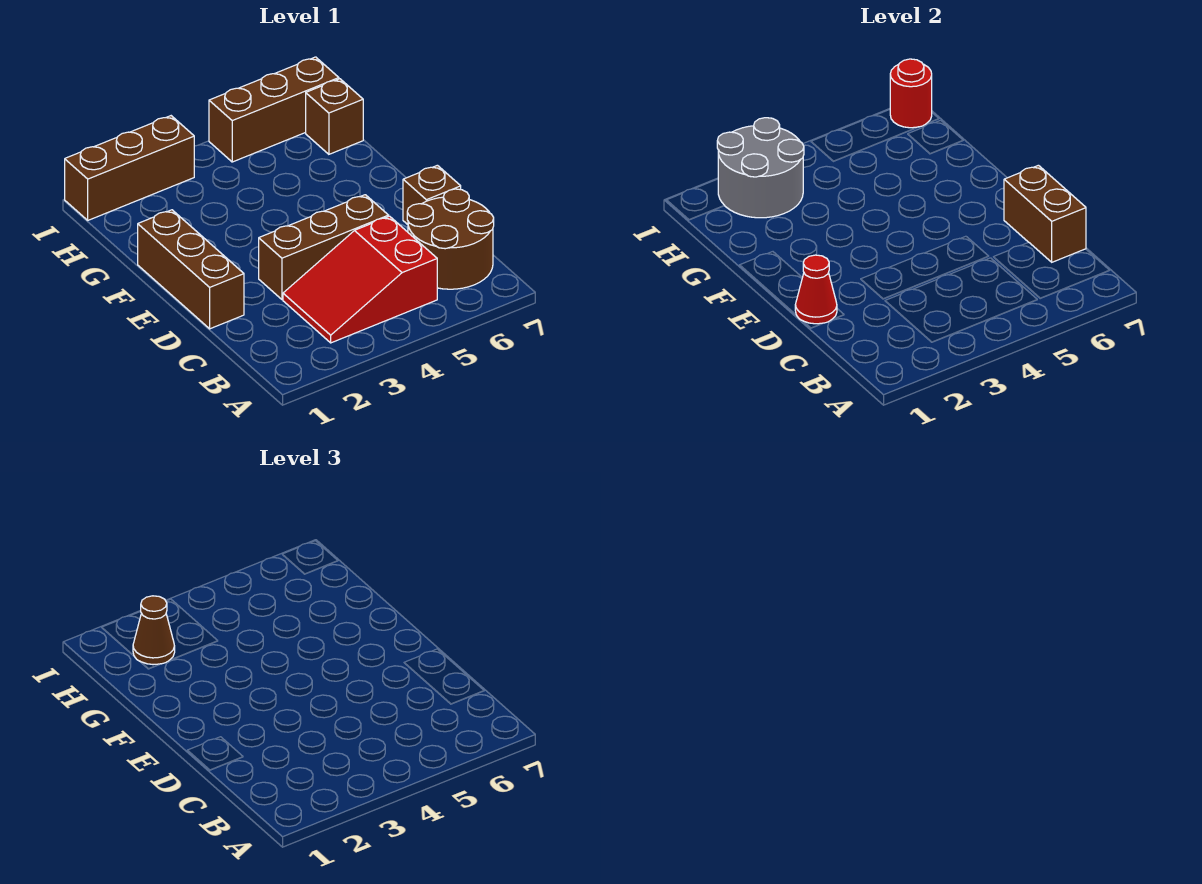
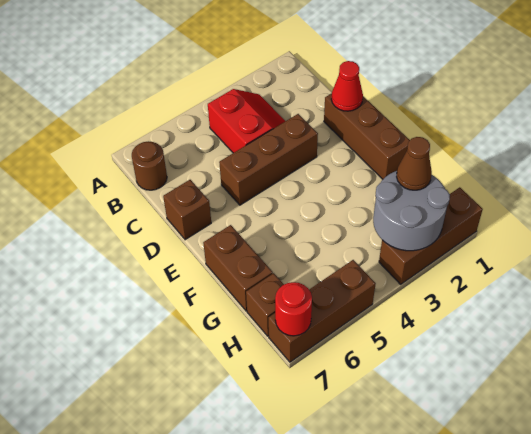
red 2x3 slope [283,216,437,343] -> red 2x2 slope [208,89,285,153]
brown 2x2 round brick [407,189,494,289] -> brown 1x1 round brick [132,141,167,190]
brown 1x2 brick [1004,165,1086,262] -> brown 1x2 brick moved to [203,225,273,311]

